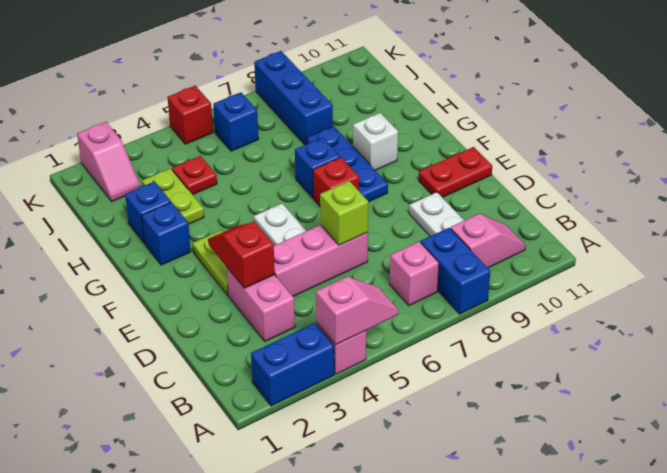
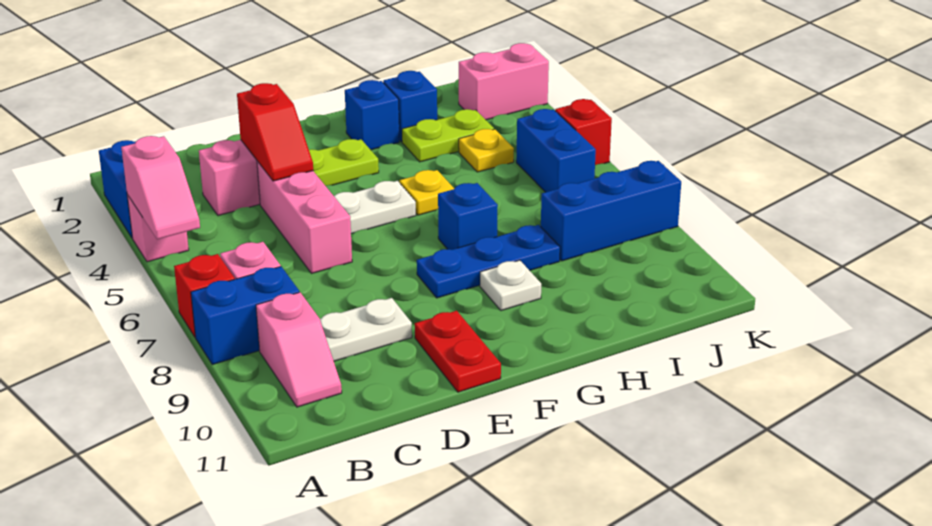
red 1x2 slope [208,222,275,288] -> red 1x2 slope turned to [237,83,313,181]
lime 1x1 brick [320,181,368,245] -> none
red 1x1 brick [313,157,359,206] -> red 1x1 brick moved to [174,254,235,337]
none -> yellow 1x1 plate [399,170,454,215]
white 1x1 brick [353,113,398,170] -> white 1x1 plate [480,260,541,311]
red 1x1 plate [172,156,217,195] -> yellow 1x1 plate [459,129,514,172]
pink 1x2 slope [77,122,140,202] -> pink 1x2 brick [459,43,549,120]
blue 1x1 brick [213,92,259,151] -> blue 1x2 brick [516,109,596,192]

